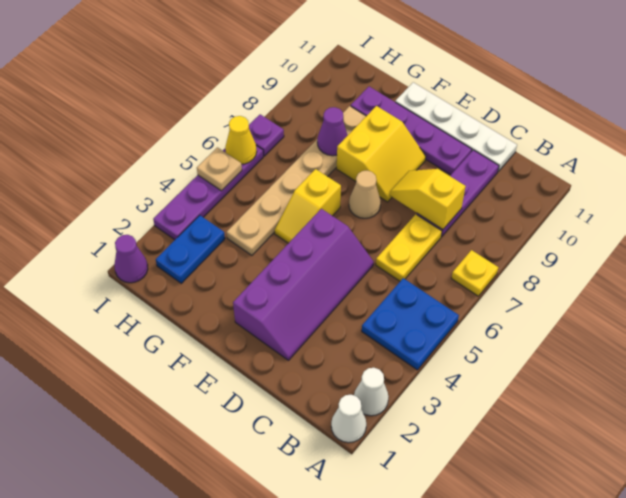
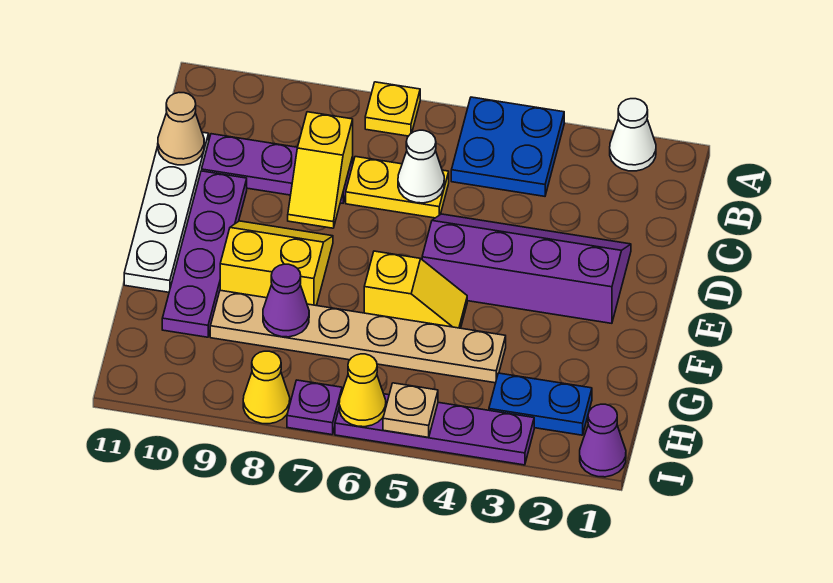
white 1x1 cone [331,395,366,443] -> white 1x1 cone moved to [398,130,444,203]
tan 1x1 cone [349,171,381,218] -> tan 1x1 cone moved to [158,93,204,165]
none -> yellow 1x1 cone [243,351,290,424]

